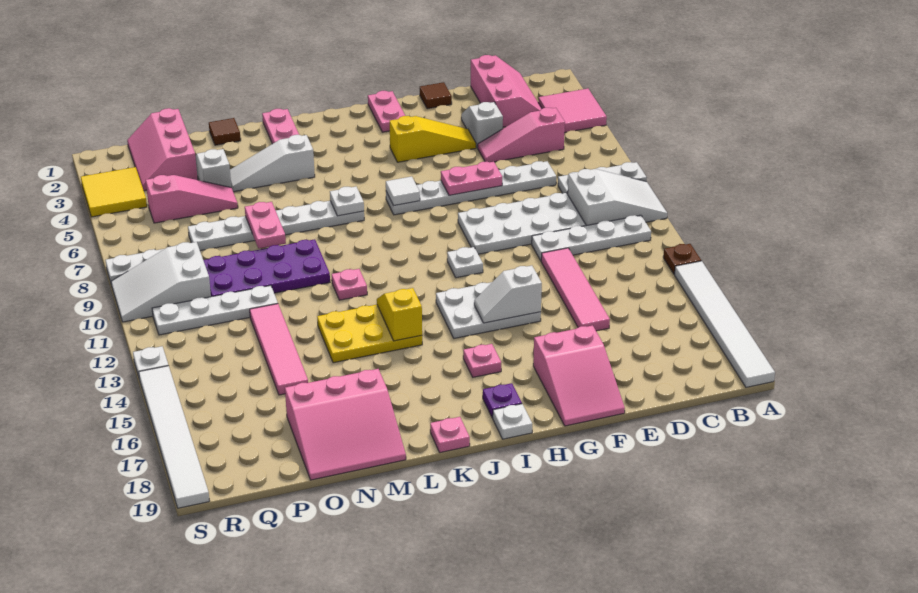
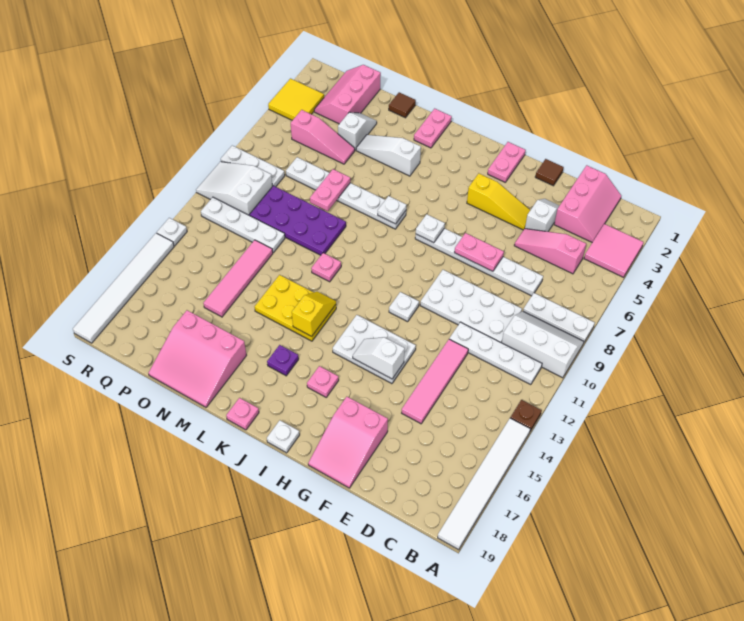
white 2x3 slope [568,169,667,226] -> white 2x3 slope turned to [502,311,584,378]
white 1x1 tile [386,176,420,206] -> white 1x1 plate [416,214,445,243]
purple 1x1 plate [483,383,522,418] -> purple 1x1 plate moved to [267,345,299,376]

